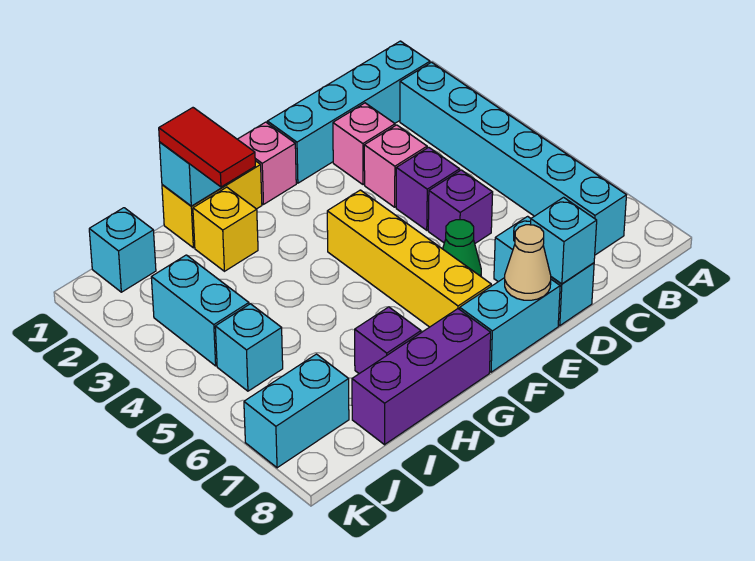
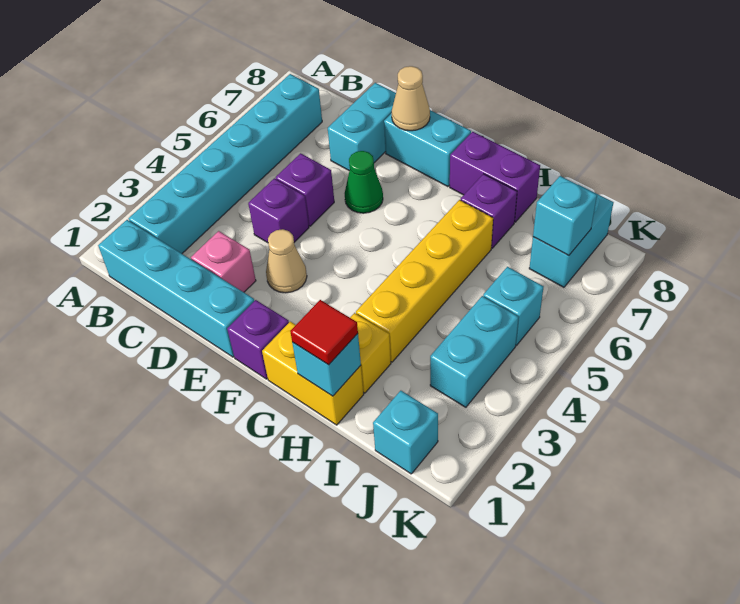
pink 1x1 brick [364,125,427,207] -> none
cyan 1x1 brick [531,197,597,284] -> cyan 1x1 brick moved to [533,176,597,256]
none -> tan 1x1 cone [266,229,307,293]
pink 1x1 brick [238,122,296,204] -> purple 1x1 brick [227,300,289,379]
yellow 1x4 brick [327,190,491,327] -> yellow 1x4 brick moved to [356,200,493,362]
purple 1x3 brick [352,309,491,445] -> purple 1x2 brick [450,132,540,222]
red 1x2 tile [159,108,255,187] -> red 1x1 tile [290,300,358,365]
cyan 1x2 brick [244,354,349,468] -> cyan 1x2 brick turned to [529,185,613,287]

